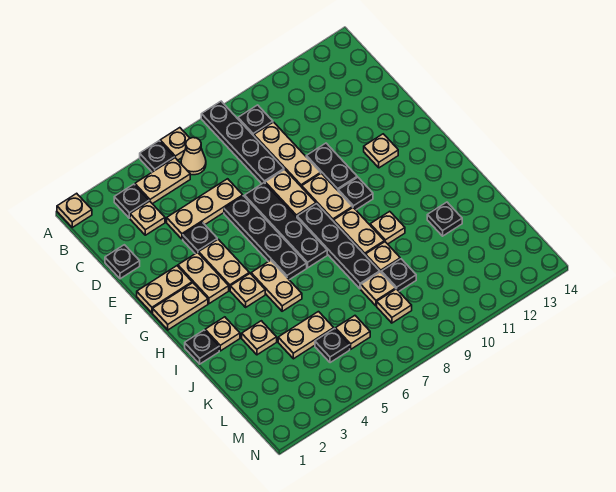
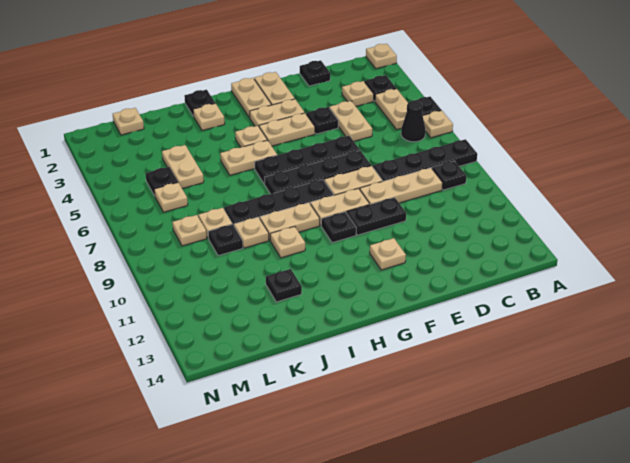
tan 1x1 cone [181,138,206,175] -> black 1x1 cone [401,101,426,142]
tan 1x3 plate [167,179,243,239] -> tan 1x2 plate [330,101,372,141]
tan 1x1 plate [242,321,277,355] -> tan 1x1 plate moved to [113,108,144,135]

